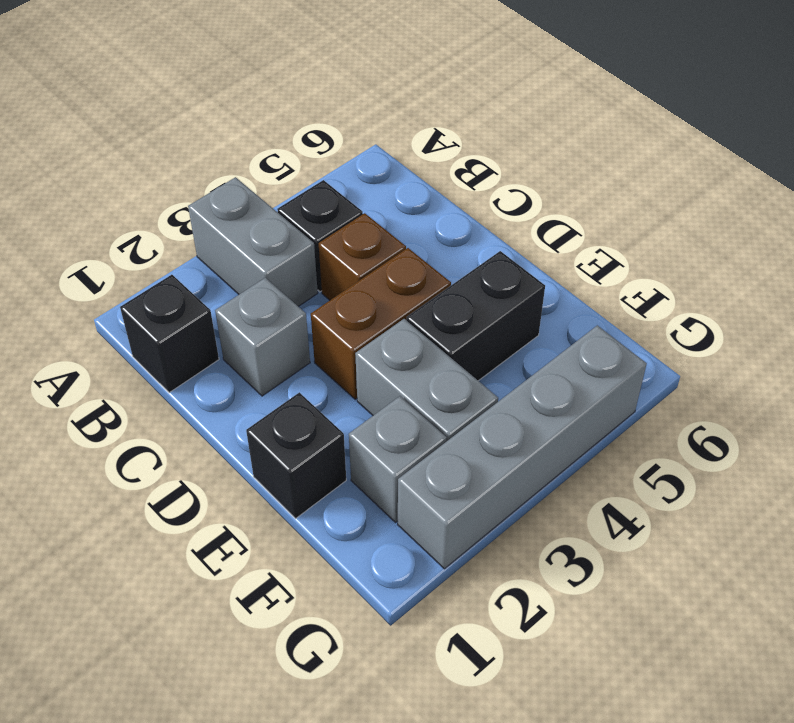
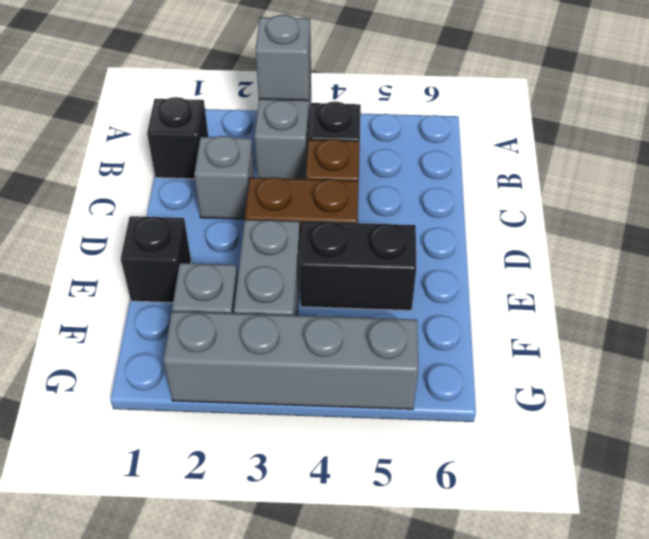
none -> grey 1x1 brick [256,15,311,101]

